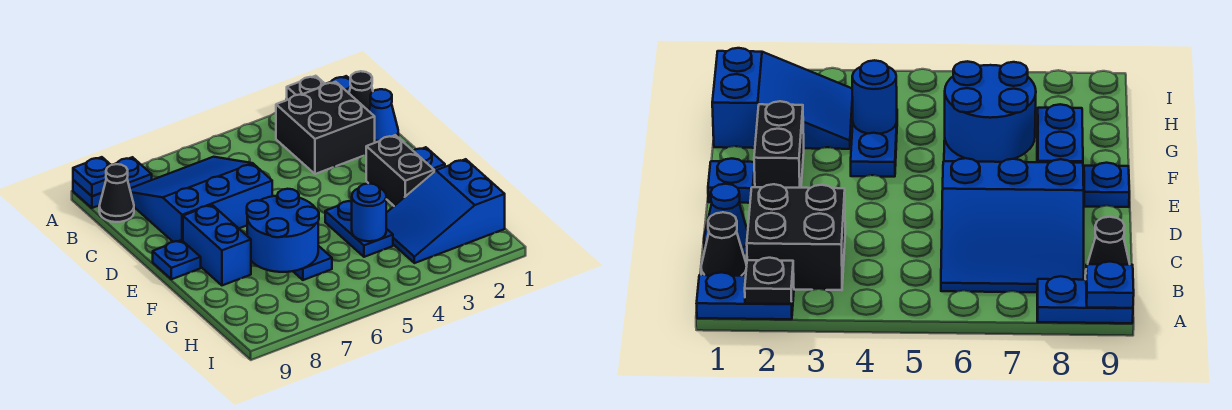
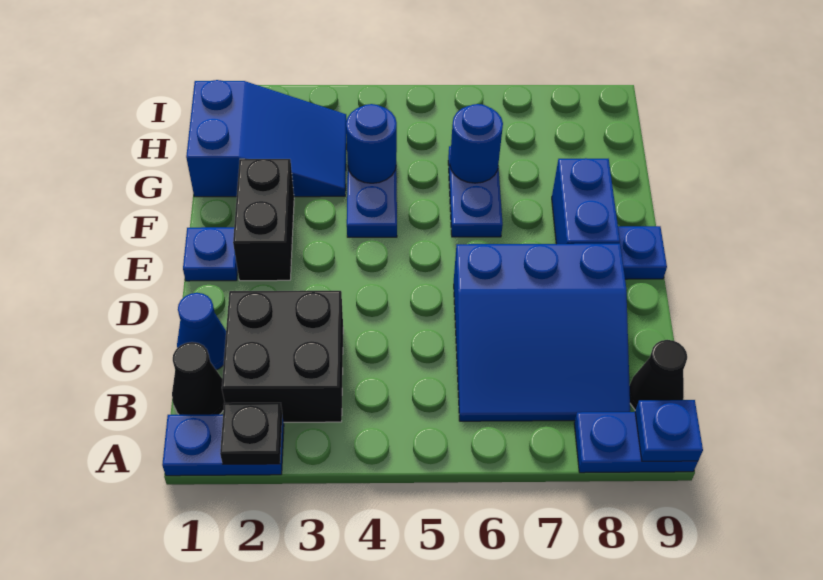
blue 2x2 round brick [247,189,319,272] -> blue 1x1 round brick [450,104,503,183]

